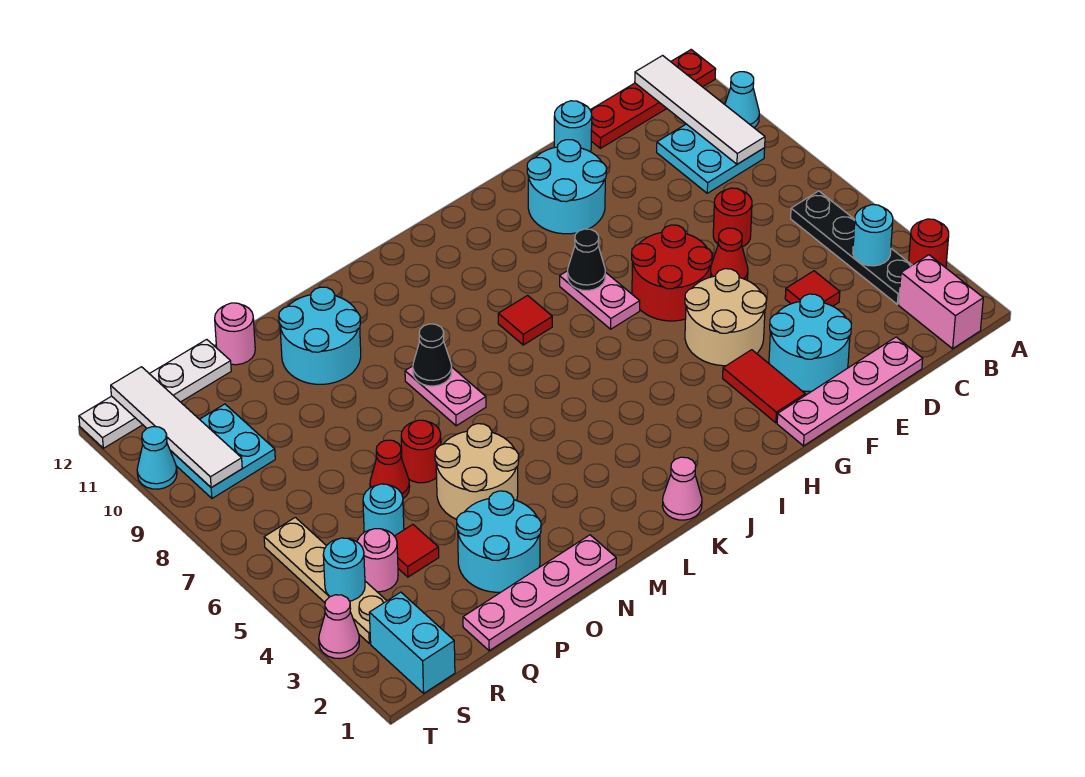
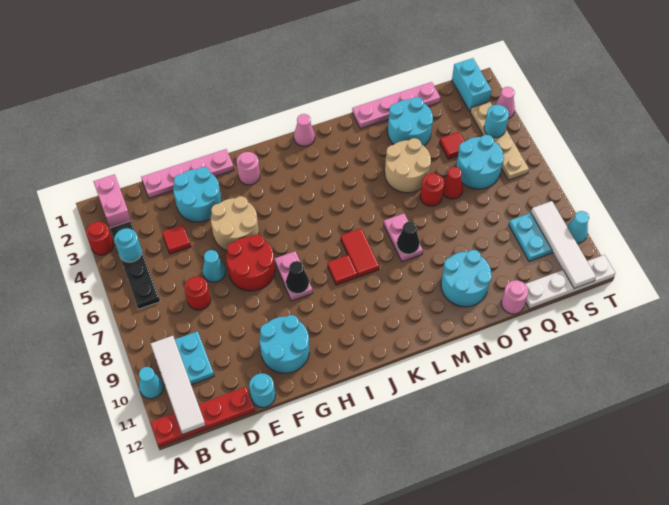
red 1x1 cone [711,228,748,280] -> cyan 1x1 cone [203,250,226,282]
red 1x2 tile [723,350,805,423] -> red 1x2 tile moved to [341,229,379,277]
cyan 1x1 round brick [363,484,404,536] -> cyan 2x2 round brick [456,135,504,189]
pink 1x1 round brick [357,529,398,592] -> pink 1x1 round brick moved to [236,152,260,185]

